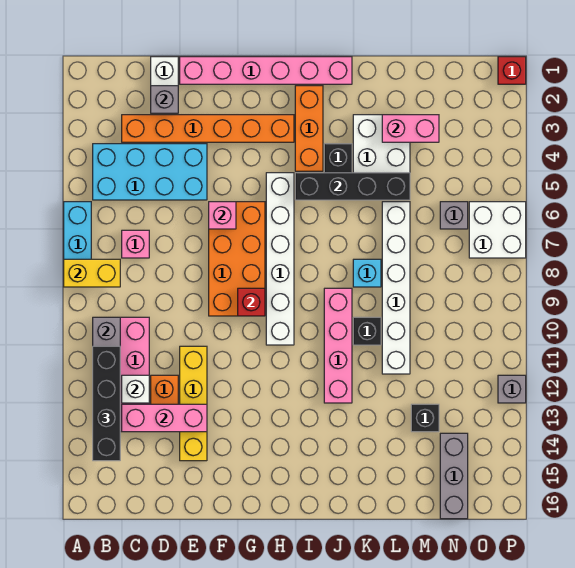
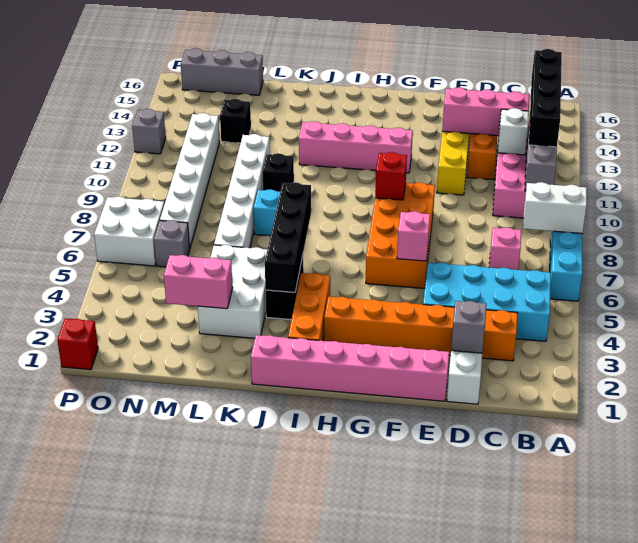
yellow 1x2 brick [64,259,120,287] -> white 1x2 brick [523,182,587,234]
white 1x6 brick [266,173,294,345] -> white 1x6 brick moved to [160,113,220,247]
black 1x4 brick [295,173,410,200] -> black 1x4 brick turned to [265,182,311,292]
pink 1x4 brick [324,288,352,403] -> pink 1x4 brick turned to [299,121,413,173]
grey 1x3 brick [440,433,468,519] -> grey 1x3 brick turned to [181,48,263,95]

